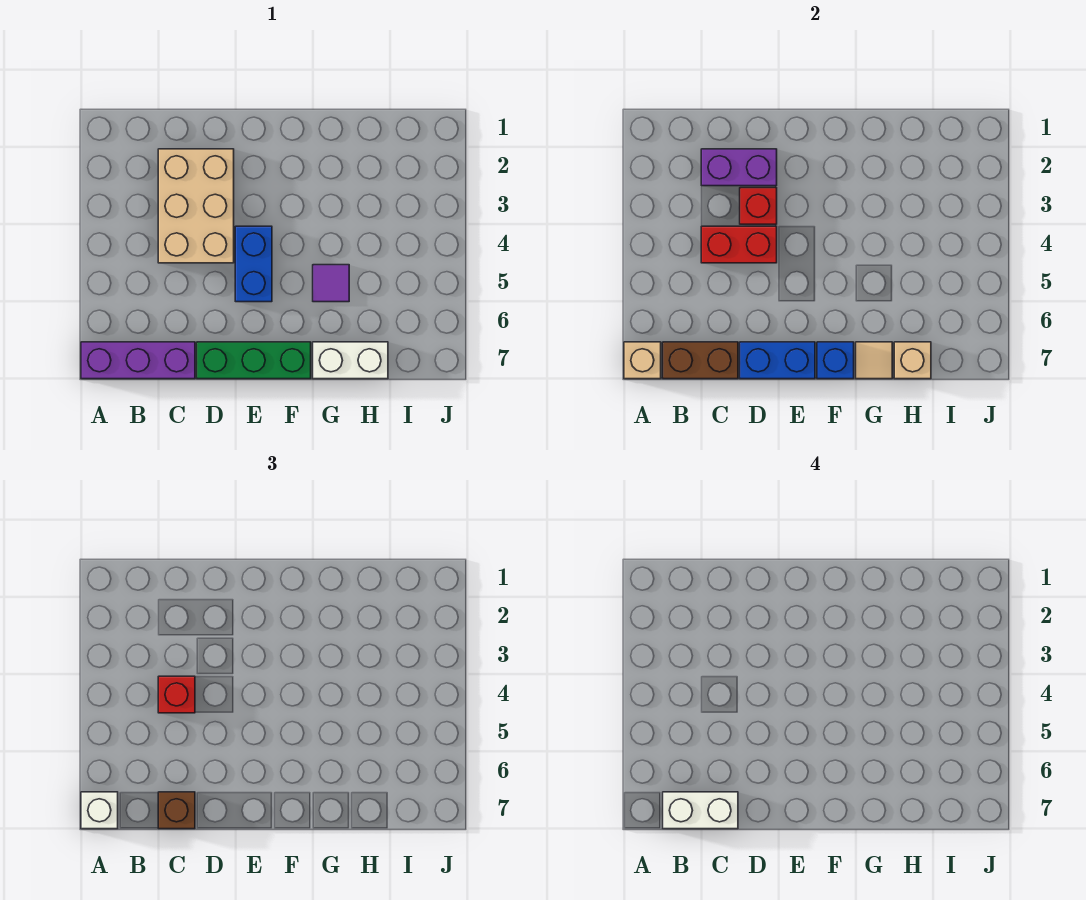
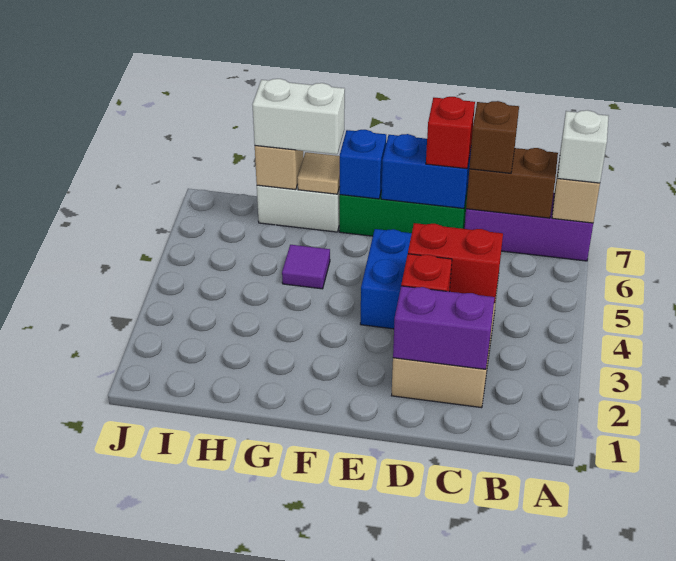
white 1x2 brick [663,792,738,829] -> white 1x2 brick moved to [252,79,345,154]
red 1x1 brick [158,676,195,713] -> red 1x1 brick moved to [426,97,475,169]

